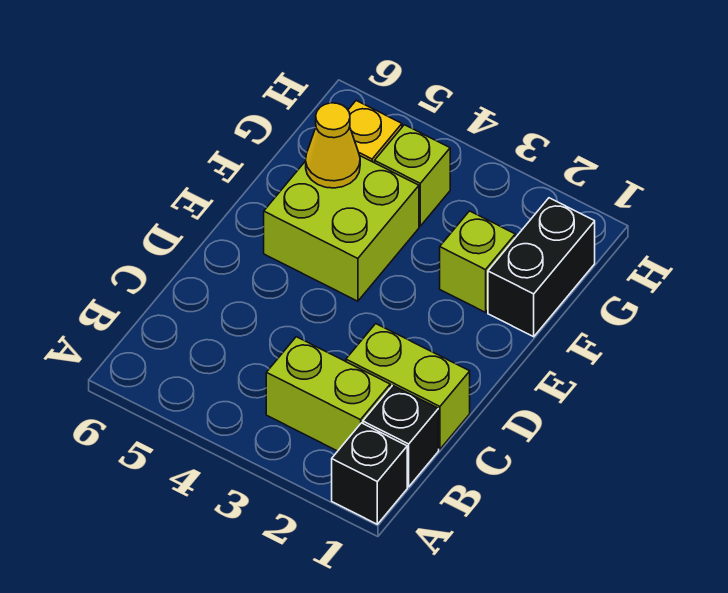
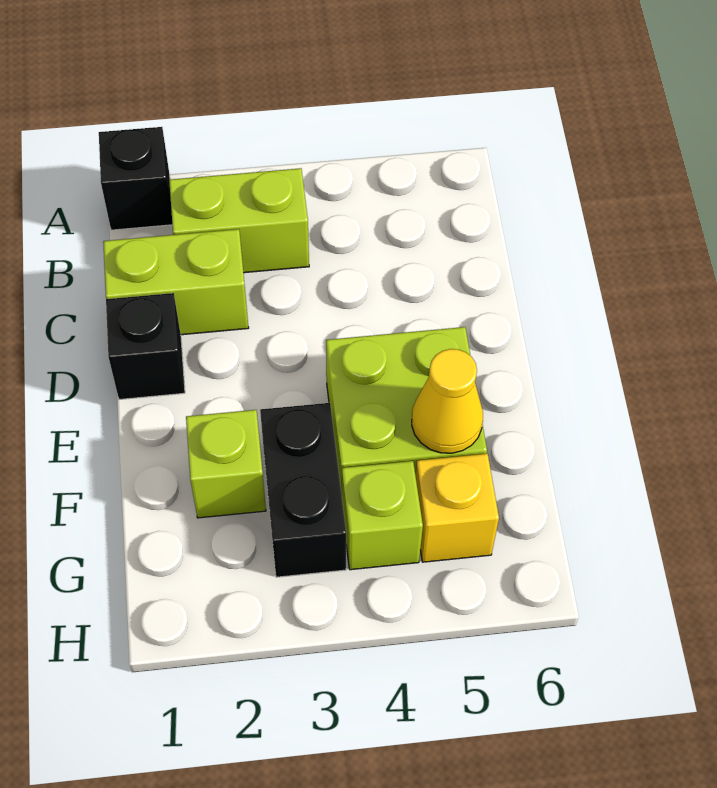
black 1x1 brick [363,385,439,487] -> black 1x1 brick moved to [106,293,185,399]
black 1x2 brick [488,198,595,337] -> black 1x2 brick moved to [260,403,346,577]

